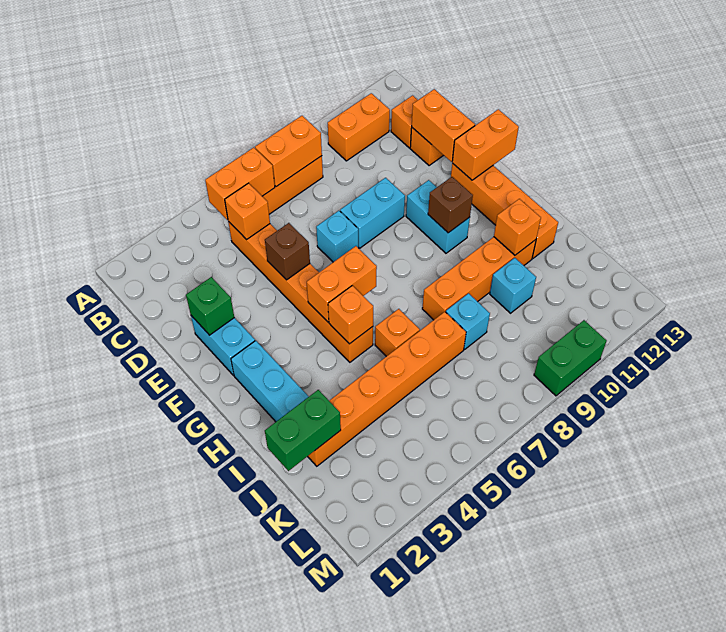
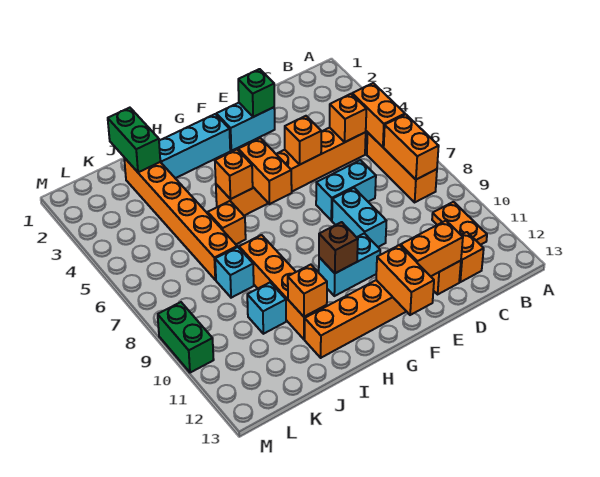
orange 1x2 brick [328,93,390,161] -> orange 1x2 plate [432,202,487,245]
brown 1x1 brick [265,223,310,280] -> orange 1x1 brick [285,116,321,164]
cyan 1x1 brick [316,211,359,262] -> cyan 1x2 brick [316,160,376,220]

